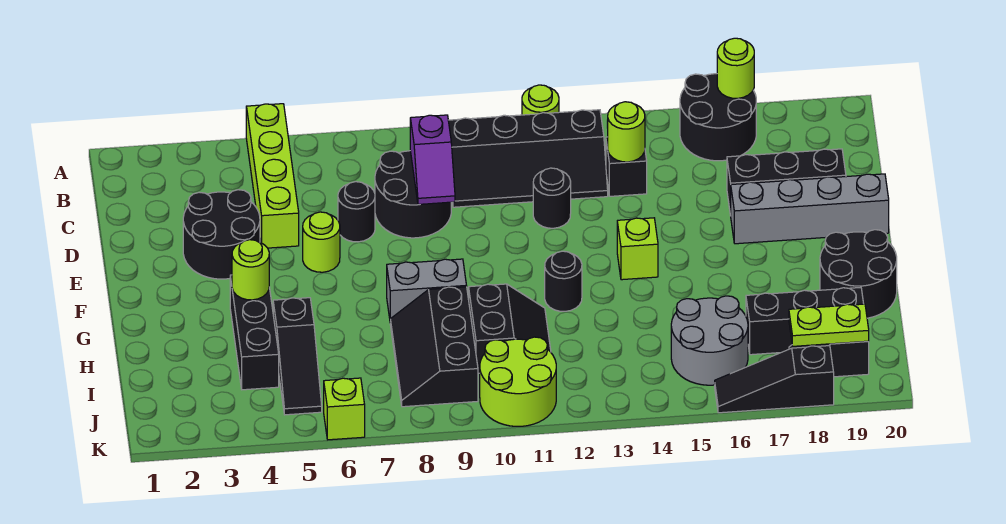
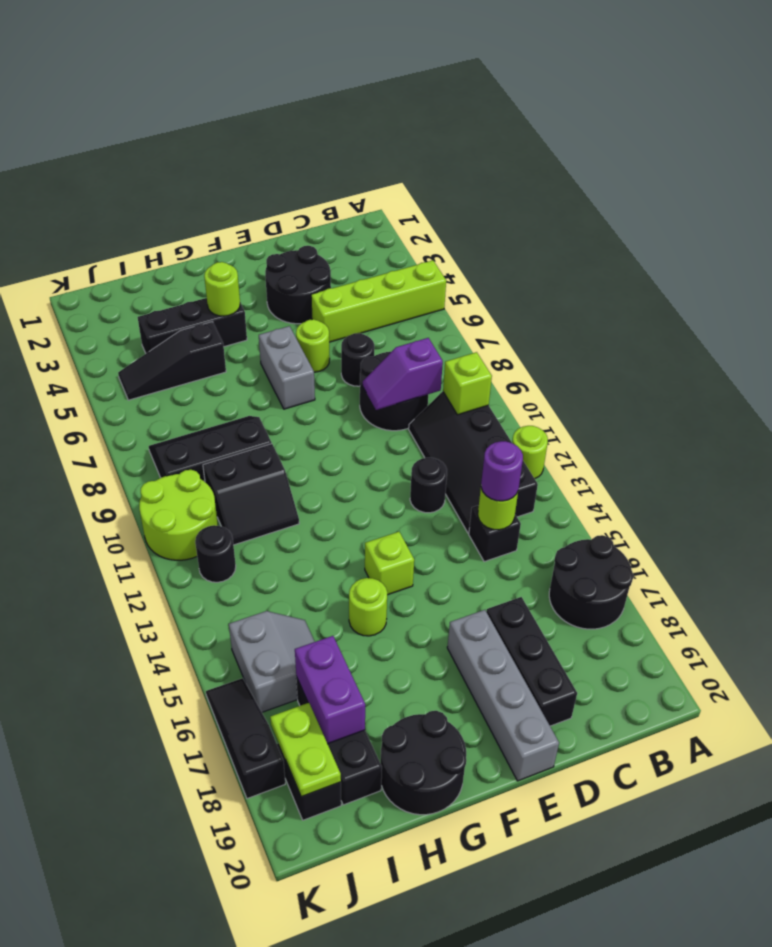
lime 1x1 round brick [717,38,754,98] -> lime 1x1 round brick moved to [349,578,387,636]
none -> purple 1x1 round brick [481,441,523,501]
grey 1x2 brick [387,259,467,319] -> grey 1x2 brick moved to [259,326,315,409]
black 1x1 round brick [545,251,582,311] -> black 1x1 round brick moved to [195,525,236,582]
grey 2x2 round brick [671,296,748,385] -> grey 2x2 slope [229,611,315,712]
none -> purple 1x2 brick [295,636,365,744]
lime 1x1 brick [324,378,365,440] -> lime 1x1 brick moved to [443,352,492,415]

